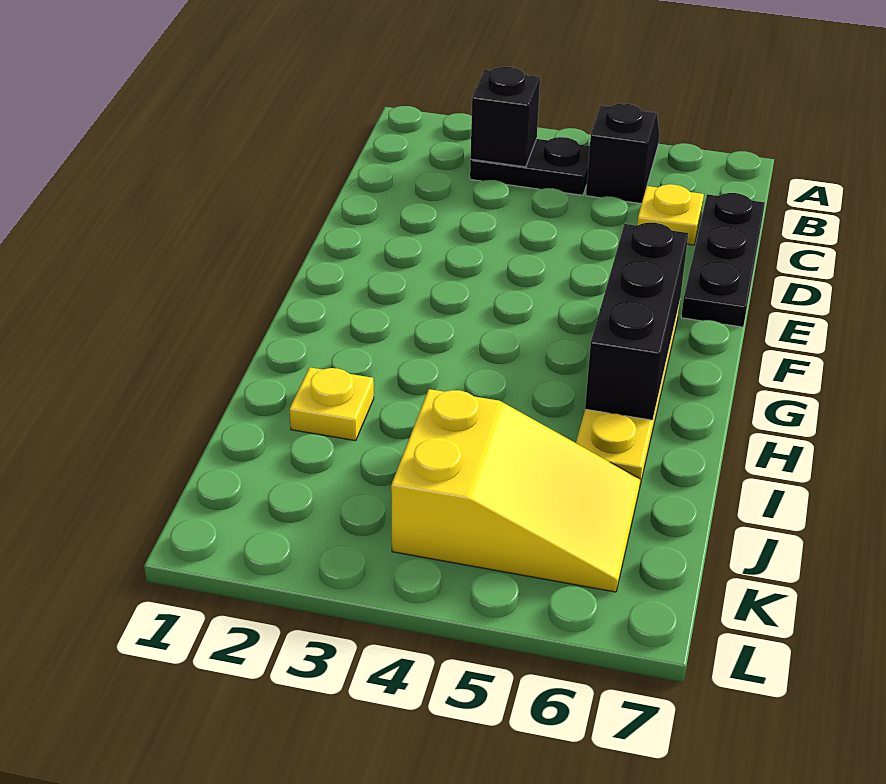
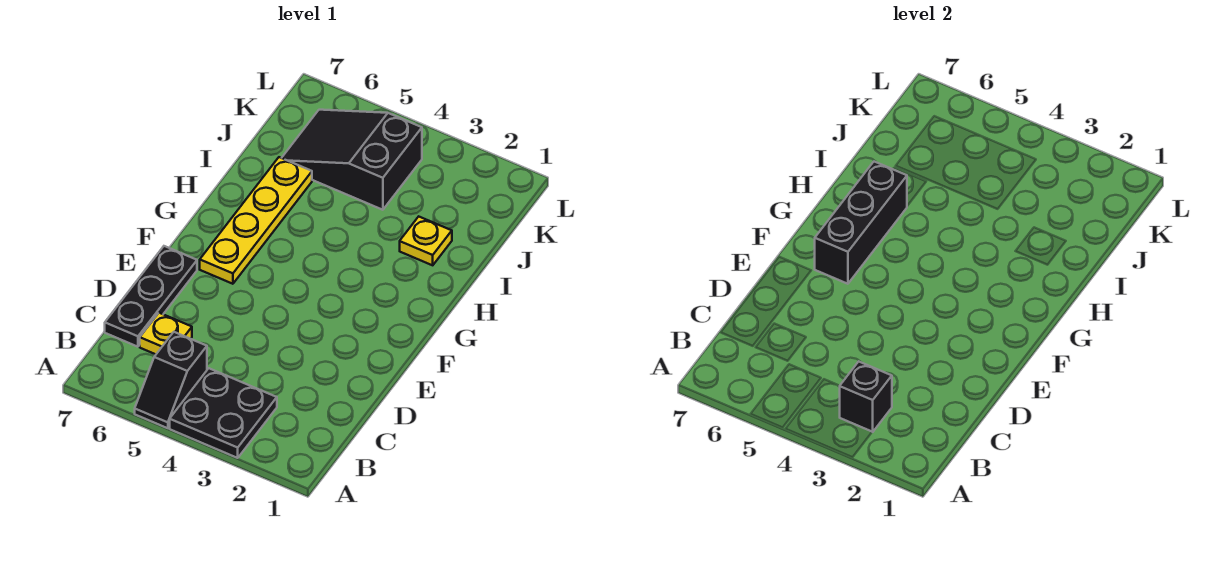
black 1x2 plate [470,137,590,195] -> black 2x2 plate [170,368,277,458]
yellow 2x3 slope [391,389,640,592] -> black 2x3 slope [282,110,422,210]

